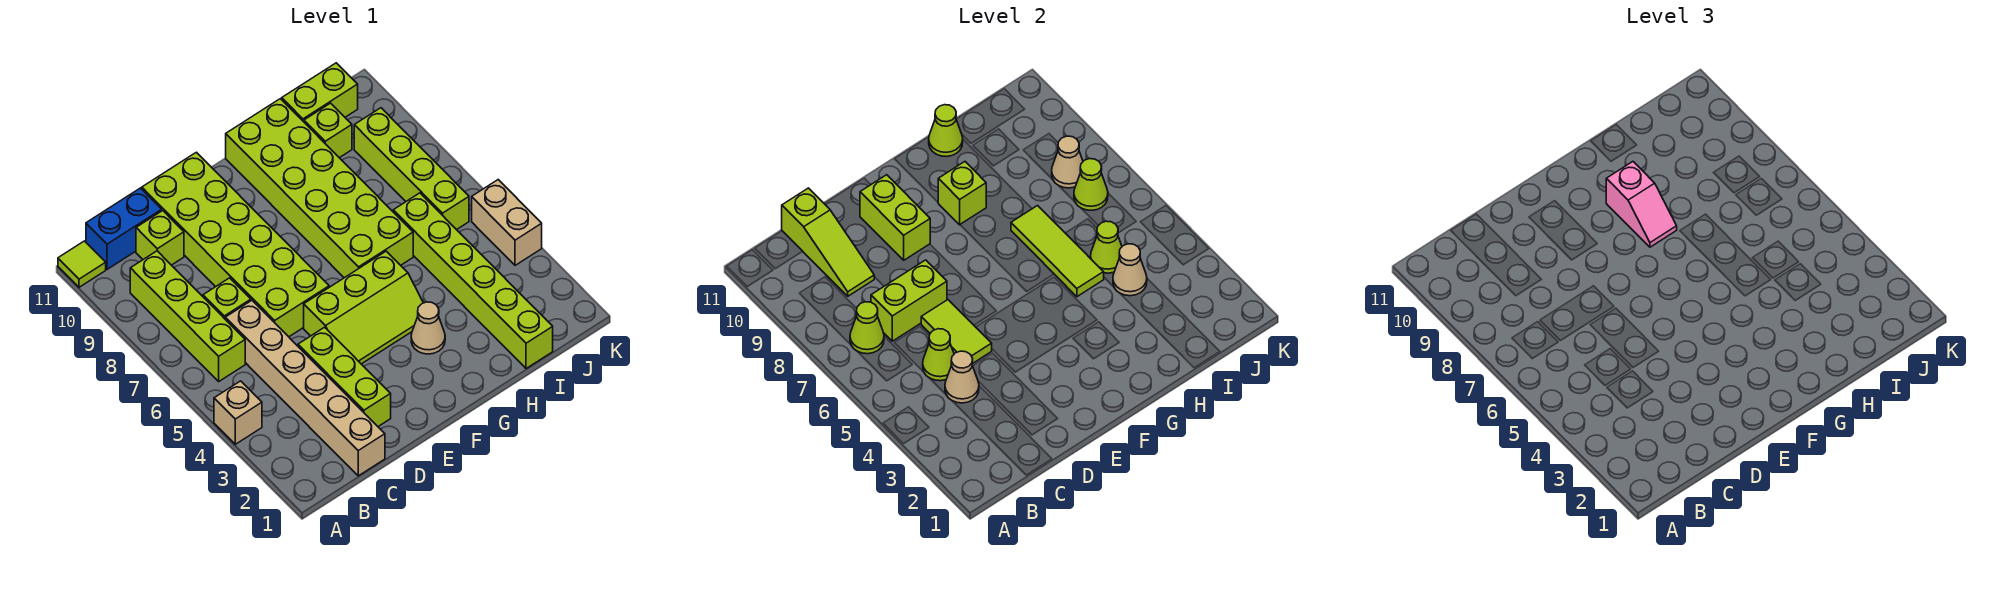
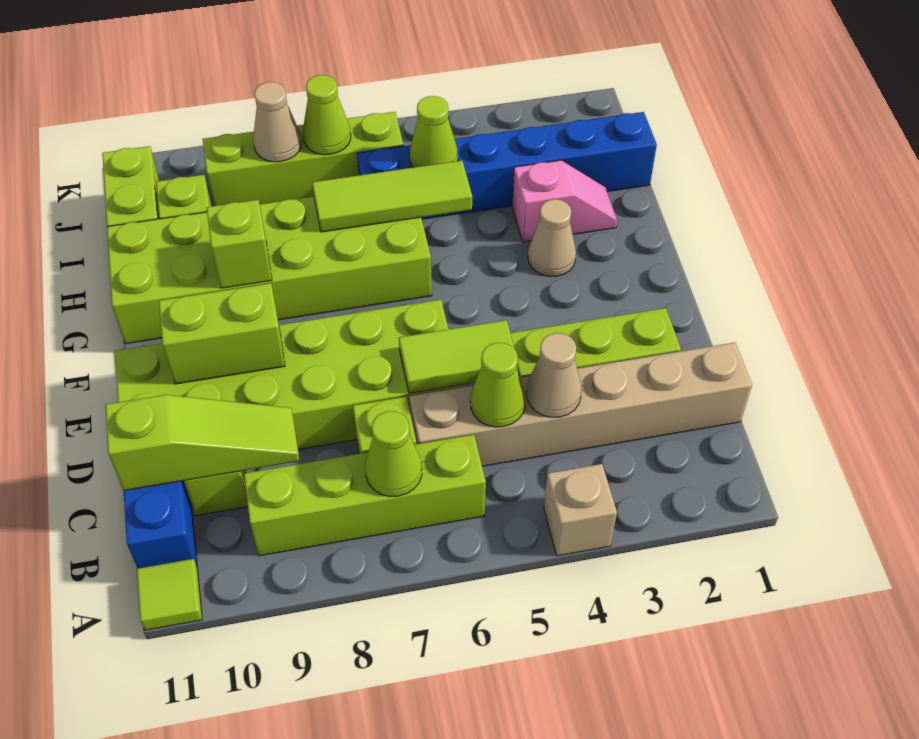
lime 1x2 brick [871,260,947,341] -> none
lime 2x3 slope [304,251,423,364] -> none
pink 1x2 slope [1606,162,1677,247] -> pink 1x2 slope moved to [512,160,617,242]
lime 1x1 cone [929,105,963,157] -> none
lime 1x6 brick [393,193,553,369] -> blue 1x6 brick [357,112,657,219]
tan 1x1 cone [1113,244,1147,296] -> none
tan 1x2 brick [472,180,542,265] -> none

